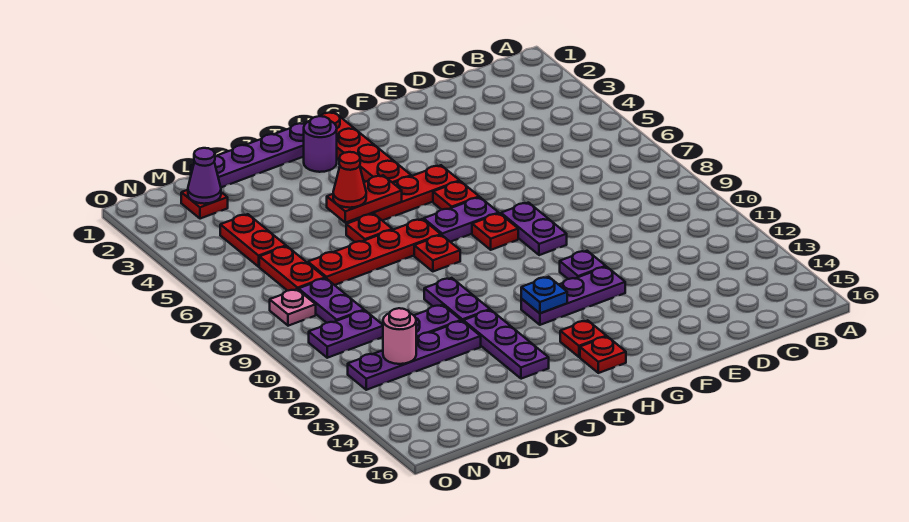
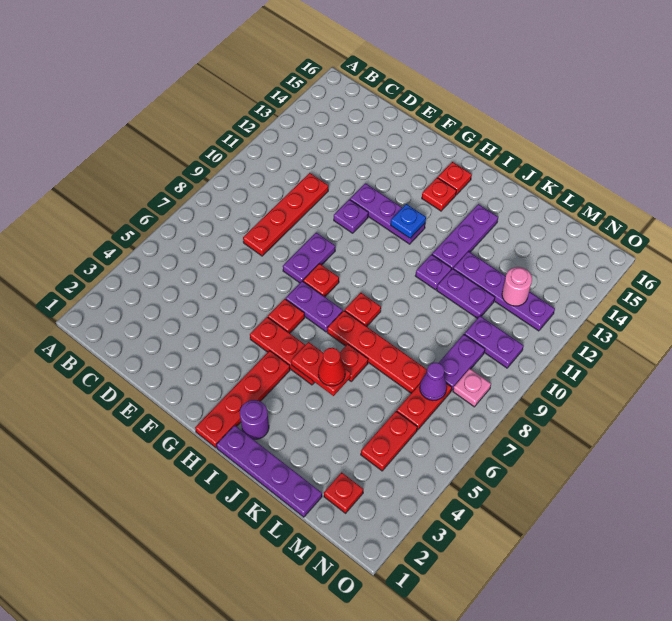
none -> red 1x4 plate [243,173,328,256]
purple 1x2 plate [424,278,490,321] -> purple 1x1 plate [415,255,452,290]
purple 1x1 cone [188,148,221,204] -> purple 1x1 cone moved to [420,363,447,400]

